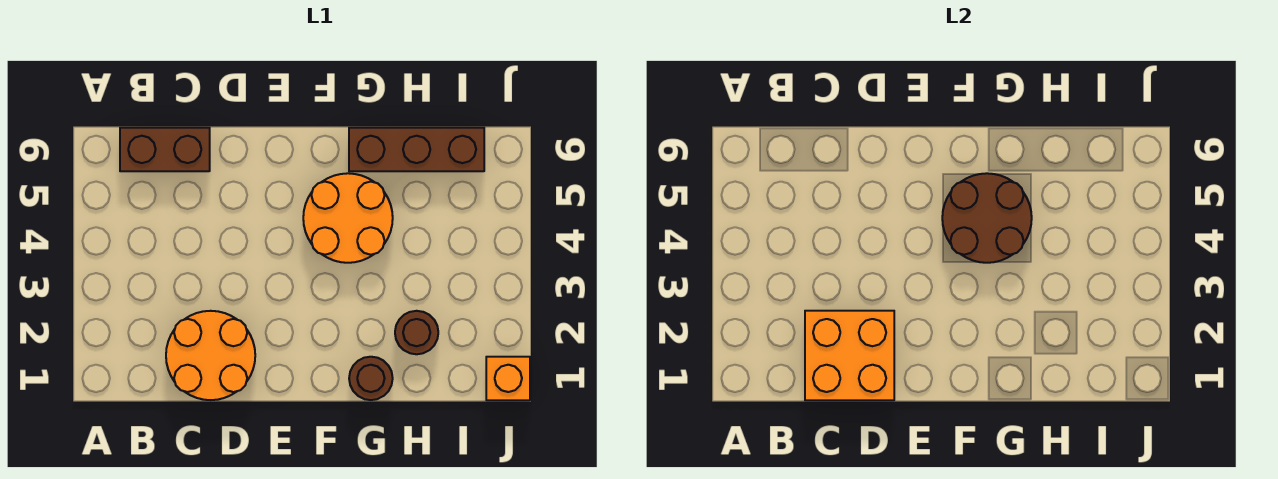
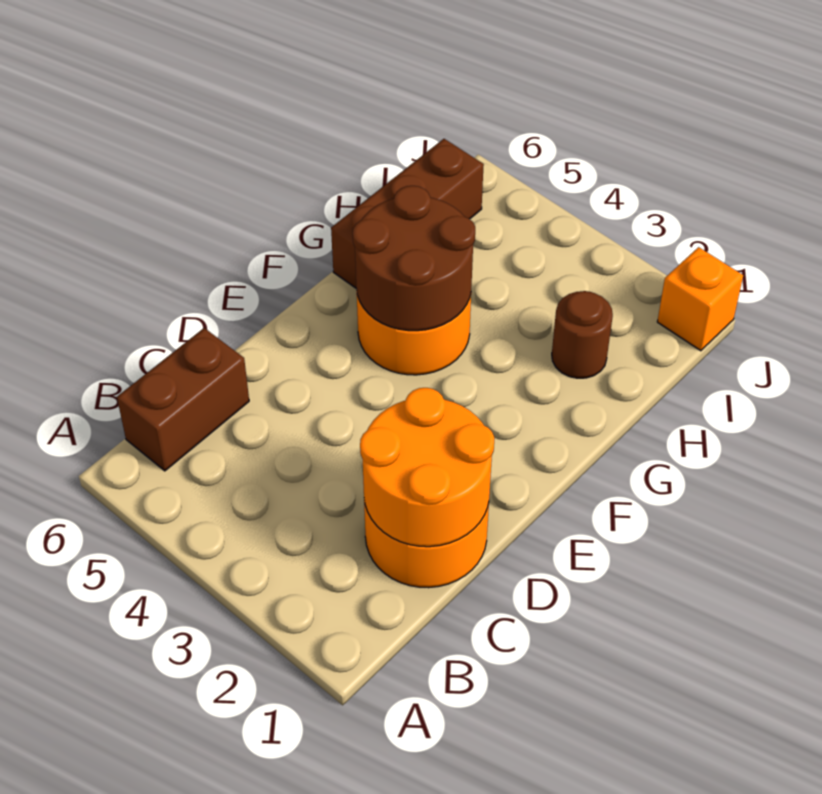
orange 2x2 brick [805,311,894,400] -> orange 2x2 round brick [360,388,494,547]
brown 1x1 round brick [349,357,393,400] -> none

